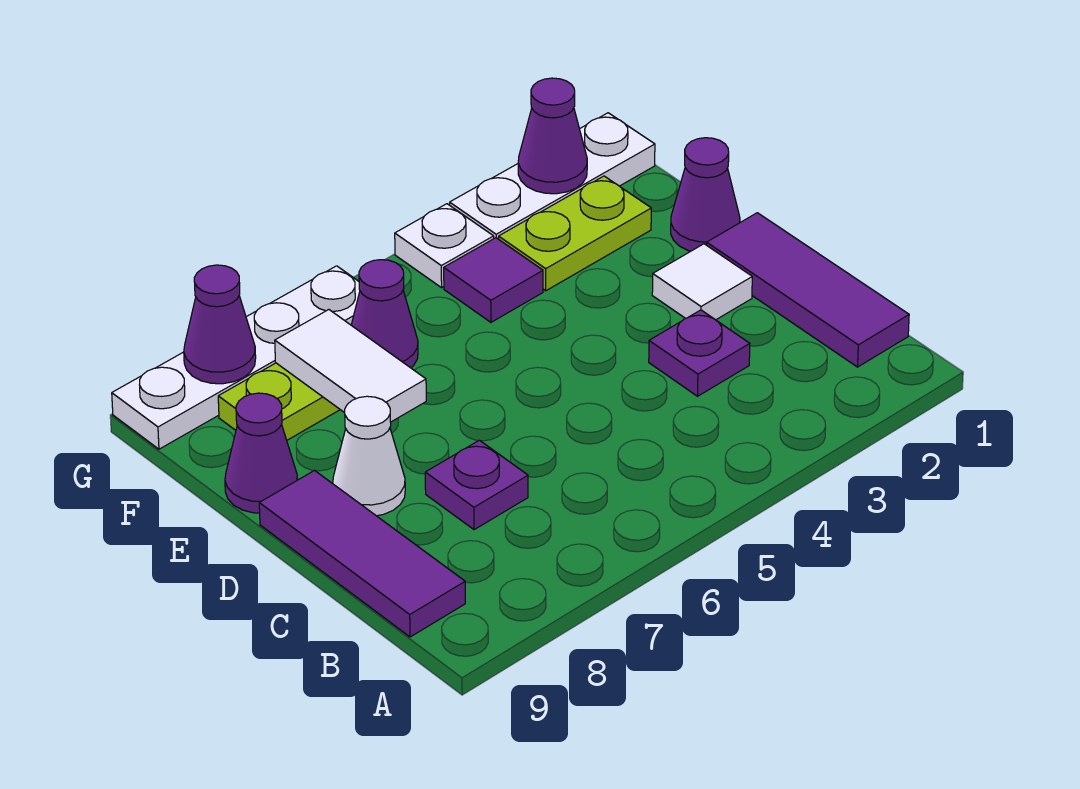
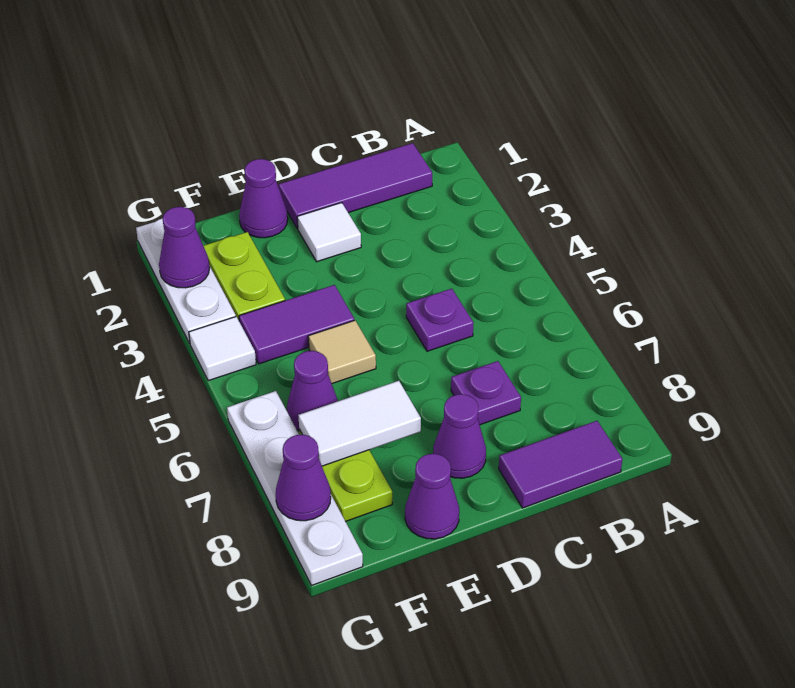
purple 1x3 tile [259,470,465,637] -> purple 1x2 tile [499,421,622,508]
purple 1x1 plate [649,310,750,396] -> purple 1x1 plate moved to [406,289,474,351]
white 1x1 cone [333,396,405,516] -> purple 1x1 cone [433,394,486,478]
none -> tan 1x1 tile [308,320,376,383]
purple 1x1 tile [444,238,543,322] -> purple 1x2 tile [239,285,354,364]
white 1x1 plate [395,204,494,288] -> white 1x1 tile [189,317,256,381]

